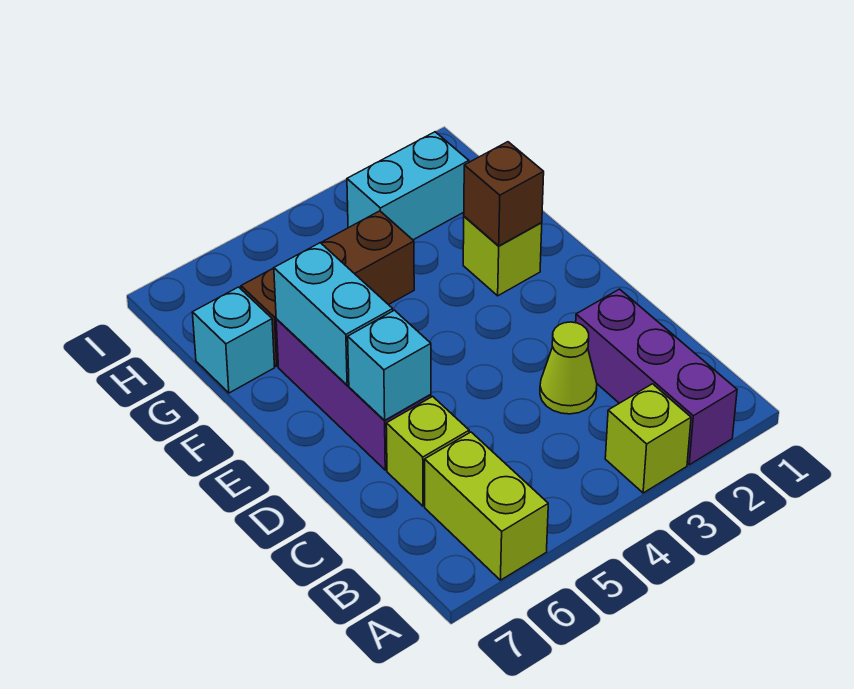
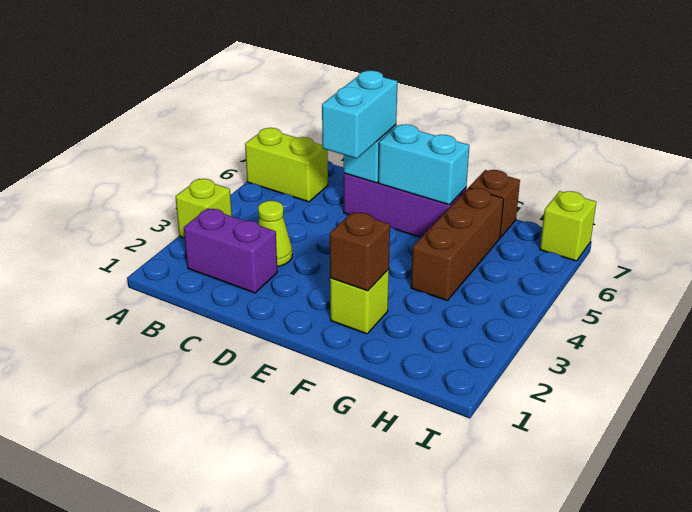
purple 1x3 brick [576,289,737,465] -> purple 1x2 brick [184,208,277,293]
lime 1x1 brick [386,396,469,506] -> lime 1x1 brick moved to [540,191,596,261]
cyan 1x1 brick [192,287,275,393] -> brown 1x1 brick [469,170,520,238]
cyan 1x2 brick [347,132,469,240] -> cyan 1x2 brick moved to [322,71,397,159]

